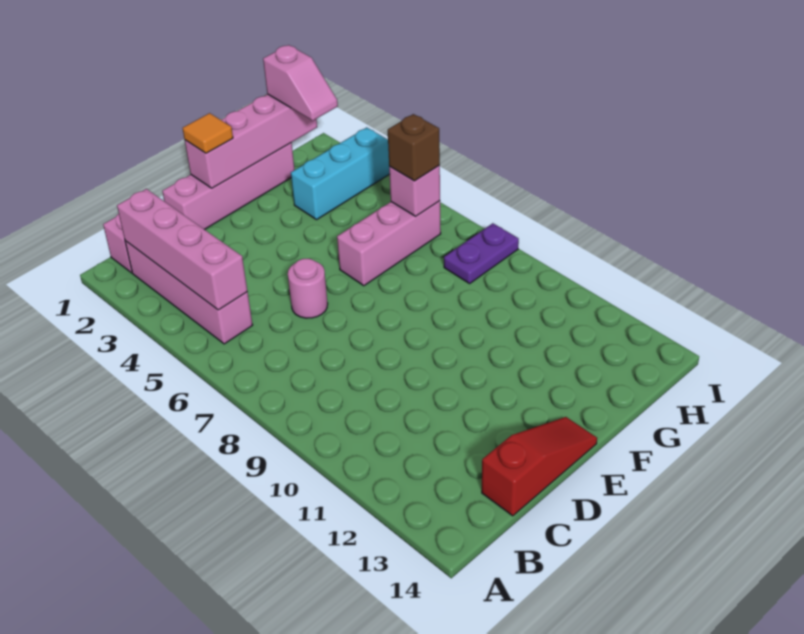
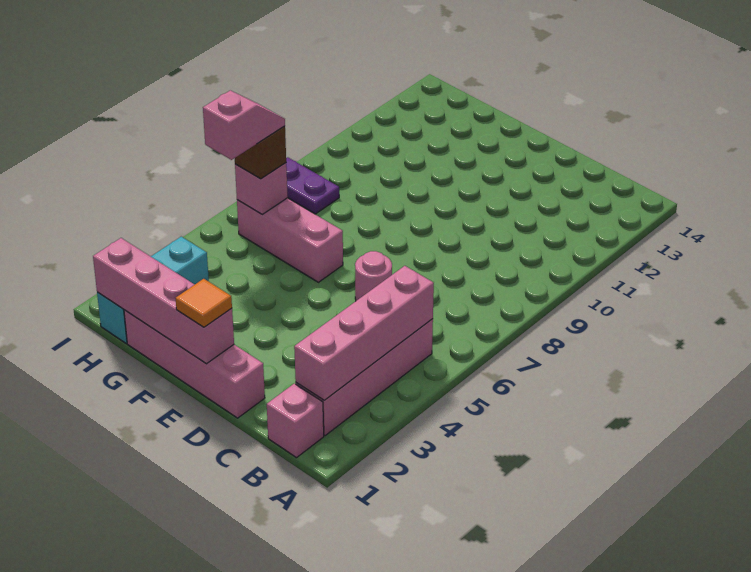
red 1x3 slope [482,417,597,516] -> none
cyan 1x3 brick [291,127,390,220] -> cyan 1x3 brick turned to [97,237,209,343]
pink 1x2 slope [263,45,338,121] -> pink 1x2 slope moved to [203,90,285,160]

